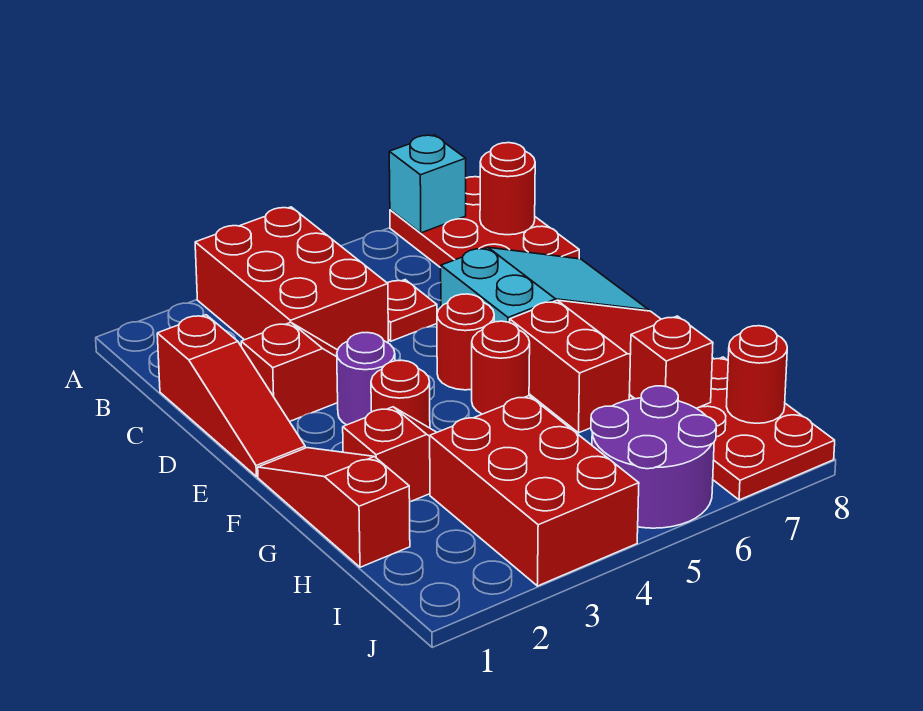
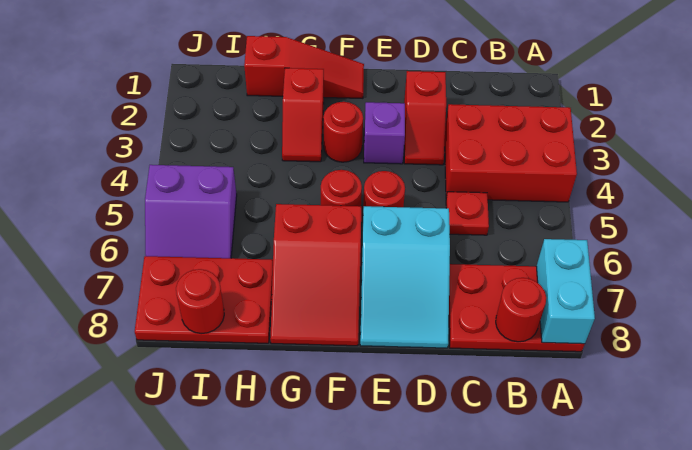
cyan 1x1 brick [389,135,466,233] -> cyan 1x2 brick [536,239,595,344]
red 1x3 slope [157,315,305,477] -> none
purple 1x1 round brick [337,333,395,425] -> purple 1x1 brick [364,102,405,164]
red 2x3 brick [430,396,639,586] -> none
red 1x1 brick [630,316,713,408] -> none
purple 2x2 round brick [591,386,716,528] -> purple 2x2 slope [145,165,237,258]

